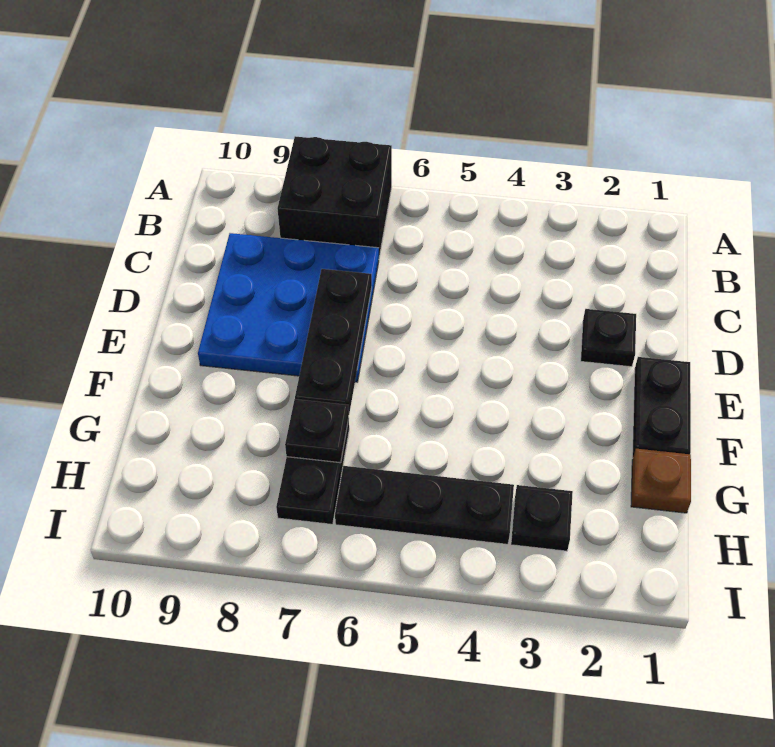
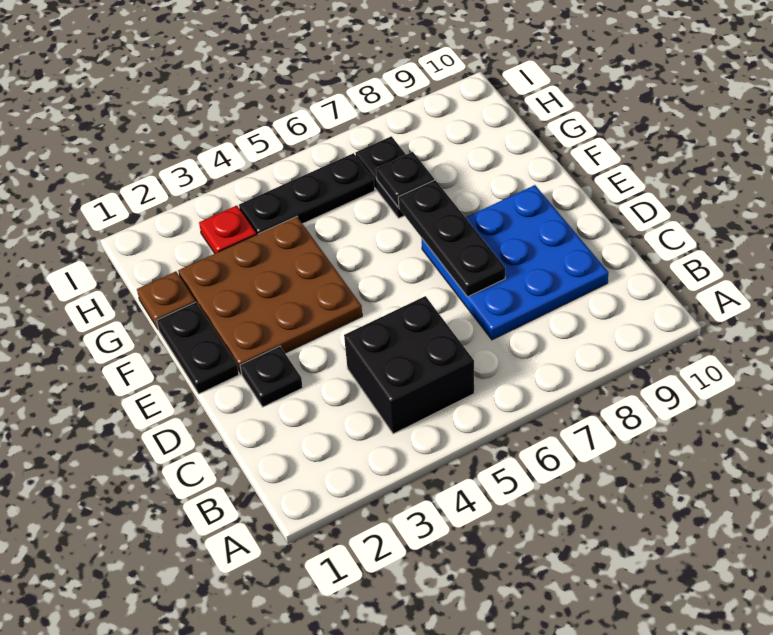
black 2x2 brick [278,136,392,257] -> black 2x2 brick moved to [344,296,474,434]
none -> brown 3x3 plate [178,217,362,374]
black 1x1 plate [511,485,573,551] -> red 1x1 plate [199,206,257,253]

